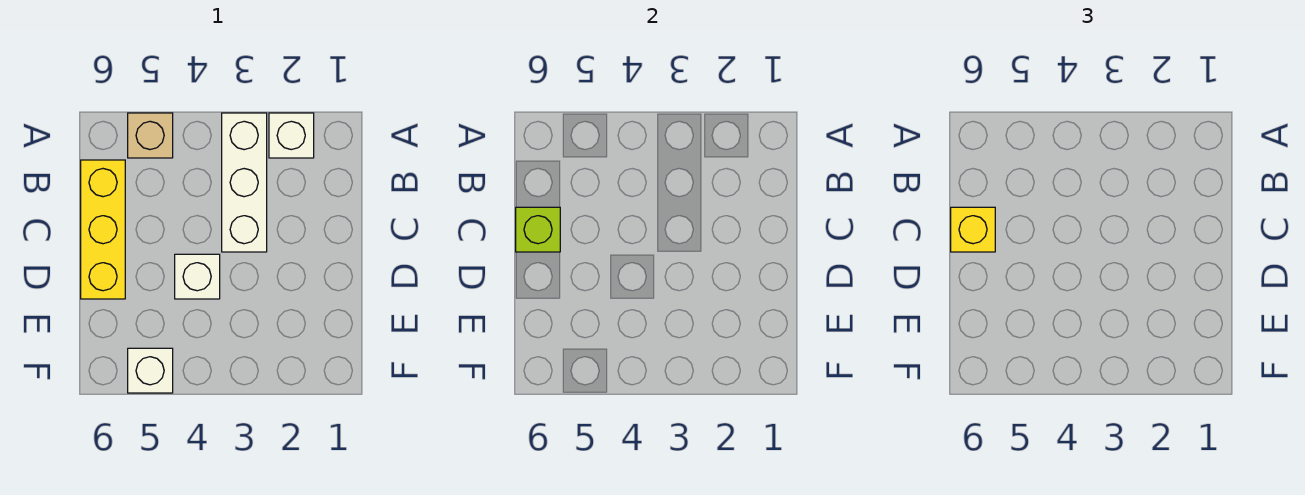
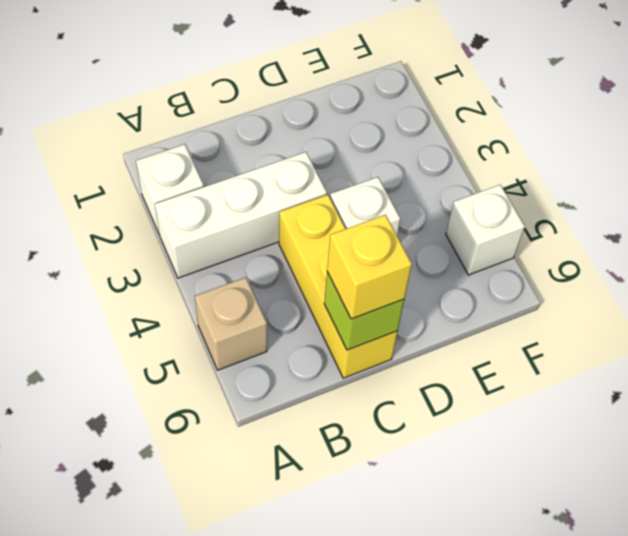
yellow 1x3 brick [81,160,125,299] -> yellow 1x3 brick turned to [279,195,398,378]

